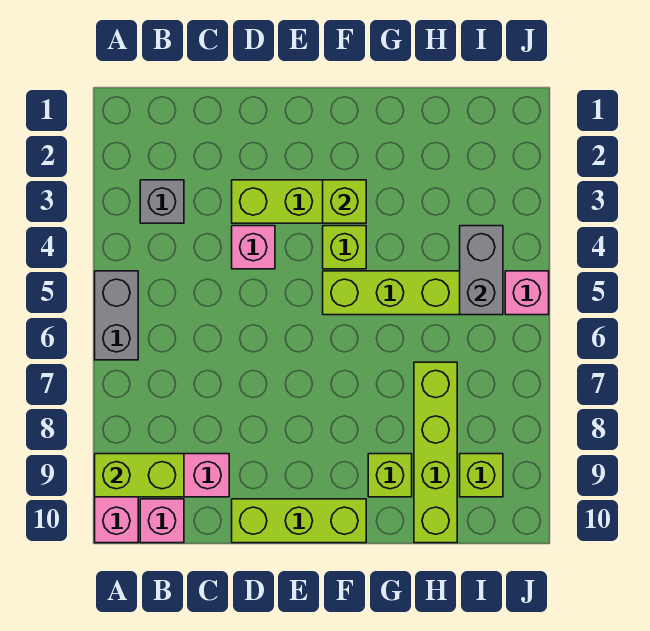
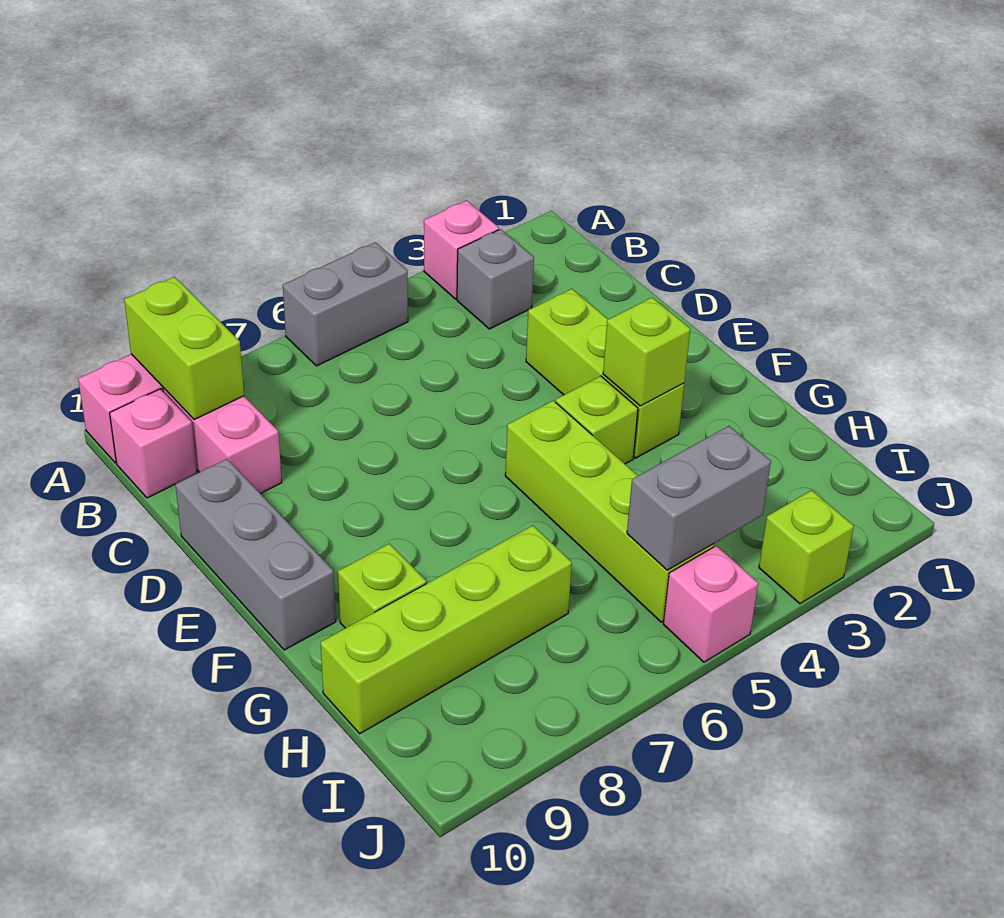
pink 1x1 brick [232,226,275,269] -> pink 1x1 brick moved to [424,200,499,299]
lime 1x3 brick [232,499,366,543] -> grey 1x3 brick [175,459,336,650]
lime 1x1 brick [460,454,503,497] -> lime 1x1 brick moved to [759,490,854,604]

